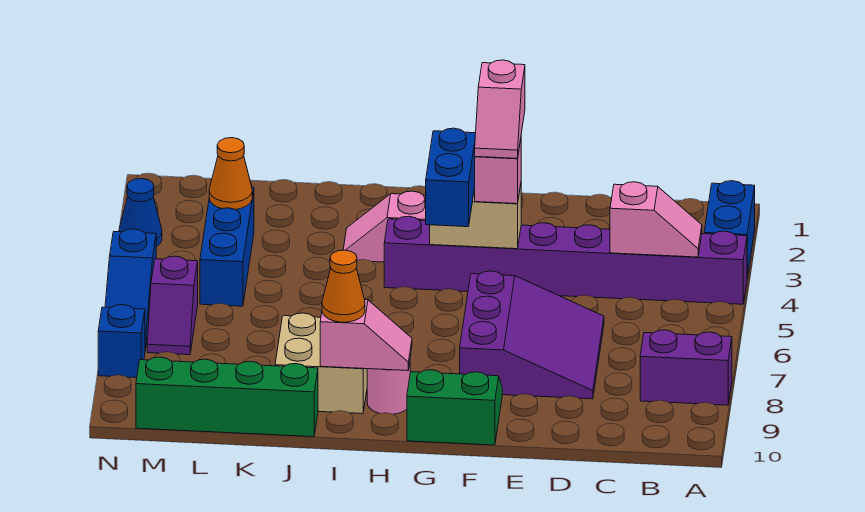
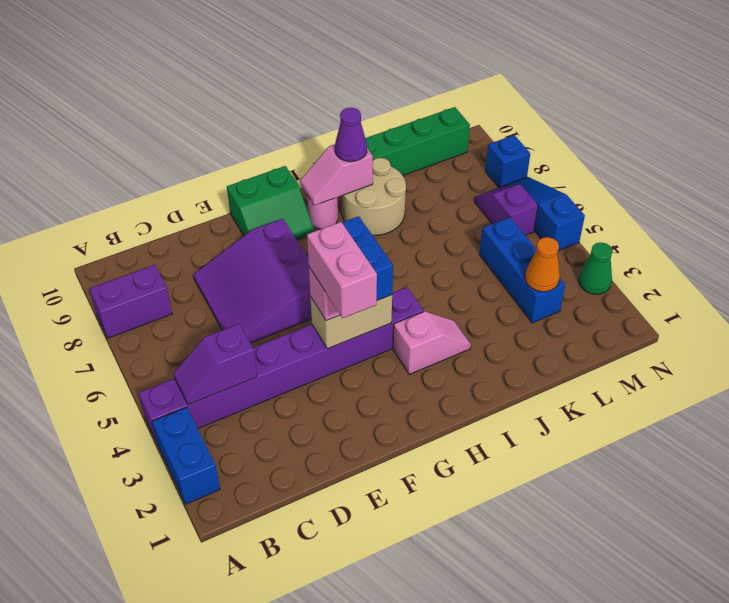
pink 1x2 slope [610,182,702,257] -> purple 1x2 slope [173,324,257,405]
pink 1x2 slope [475,60,525,159] -> pink 1x2 brick [307,222,377,318]
tan 2x2 brick [275,313,367,414] -> tan 2x2 round brick [342,158,406,235]
orange 1x1 cone [322,250,365,322] -> purple 1x1 cone [335,108,367,162]
blue 1x1 cone [119,179,162,247] -> green 1x1 cone [578,242,613,294]

